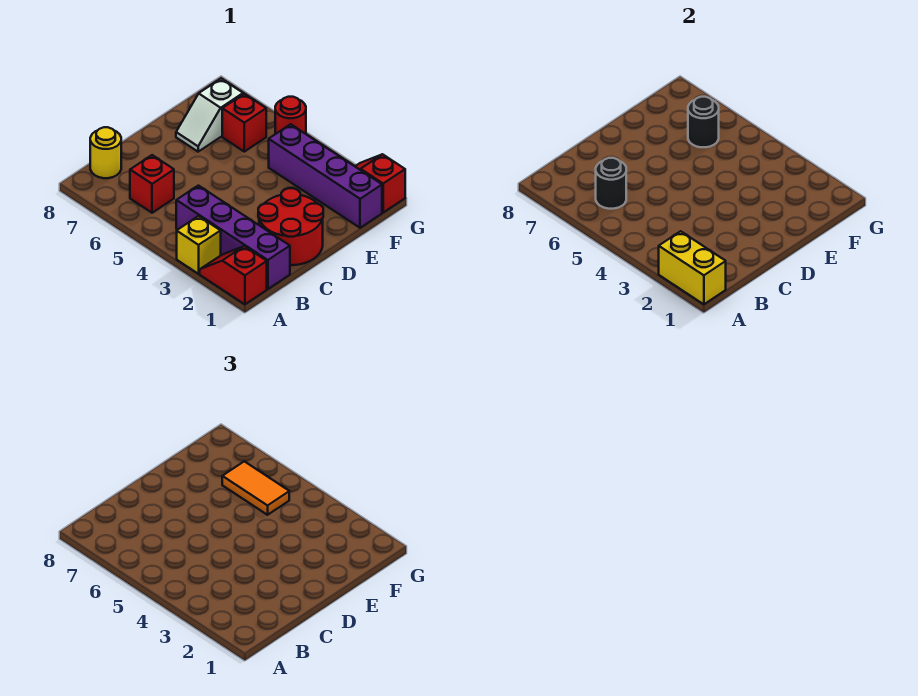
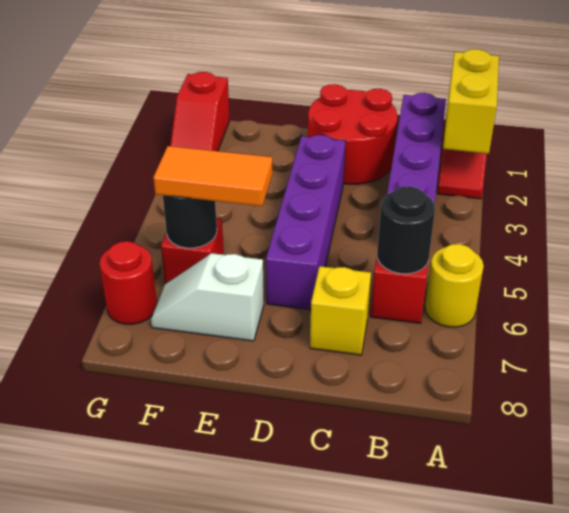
yellow 1x1 brick [177,216,221,274] -> yellow 1x1 brick moved to [310,266,371,355]
yellow 1x1 round brick [90,127,121,178] -> yellow 1x1 round brick moved to [425,244,484,327]
white 1x2 slope [176,79,243,152] -> white 1x2 slope turned to [151,253,264,341]
purple 1x4 brick [269,124,382,228] -> purple 1x4 brick moved to [266,135,346,310]
orange 1x2 tile [222,461,289,515] -> orange 1x2 tile turned to [153,146,272,206]
red 1x1 round brick [275,97,306,134] -> red 1x1 round brick moved to [100,241,157,324]

